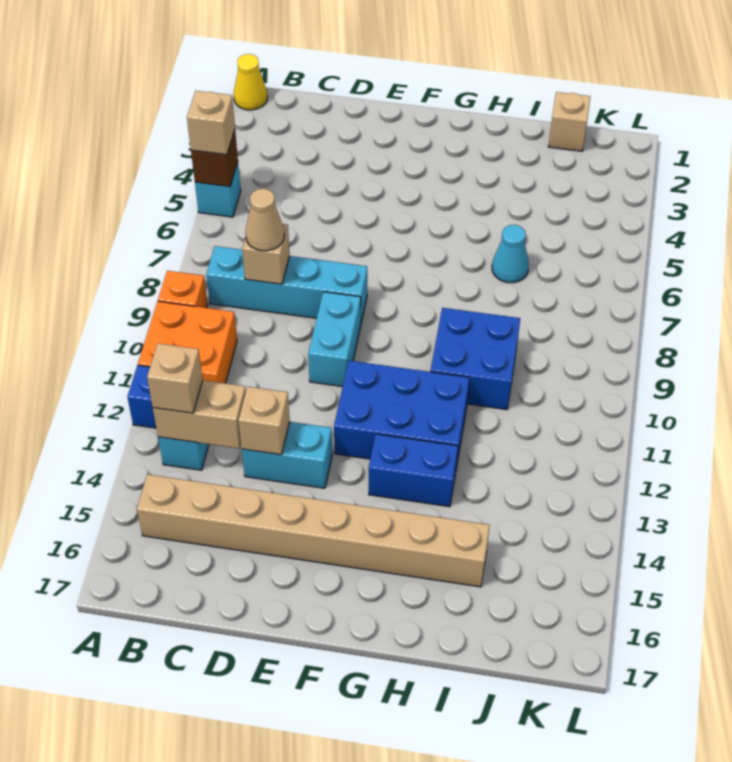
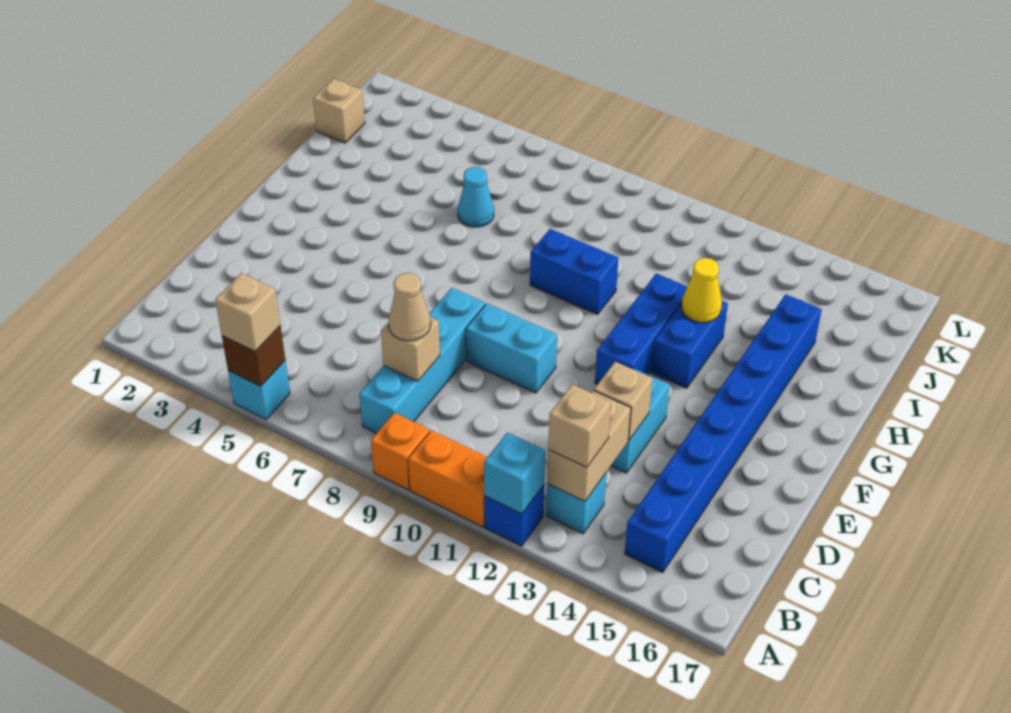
yellow 1x1 cone [234,54,268,110] -> yellow 1x1 cone moved to [682,258,722,323]
orange 2x2 brick [138,301,237,383] -> orange 1x2 brick [408,430,487,527]
none -> cyan 1x1 brick [484,432,545,514]
tan 1x8 brick [137,474,490,587] -> blue 1x8 brick [625,294,822,573]
blue 2x3 brick [334,361,469,468] -> blue 1x3 brick [595,273,687,384]
blue 2x2 brick [430,308,520,410] -> blue 1x2 brick [530,229,618,314]

